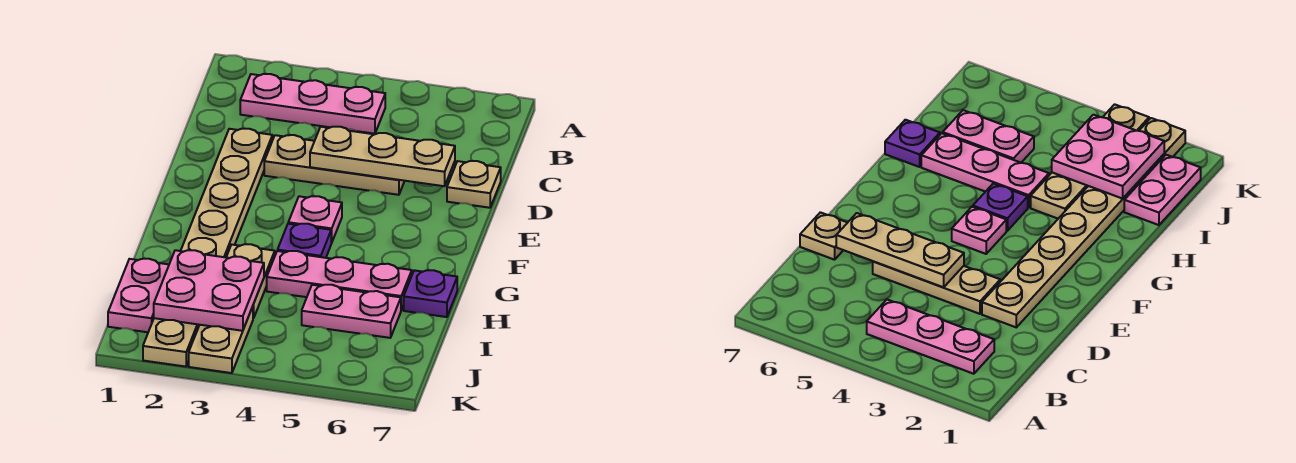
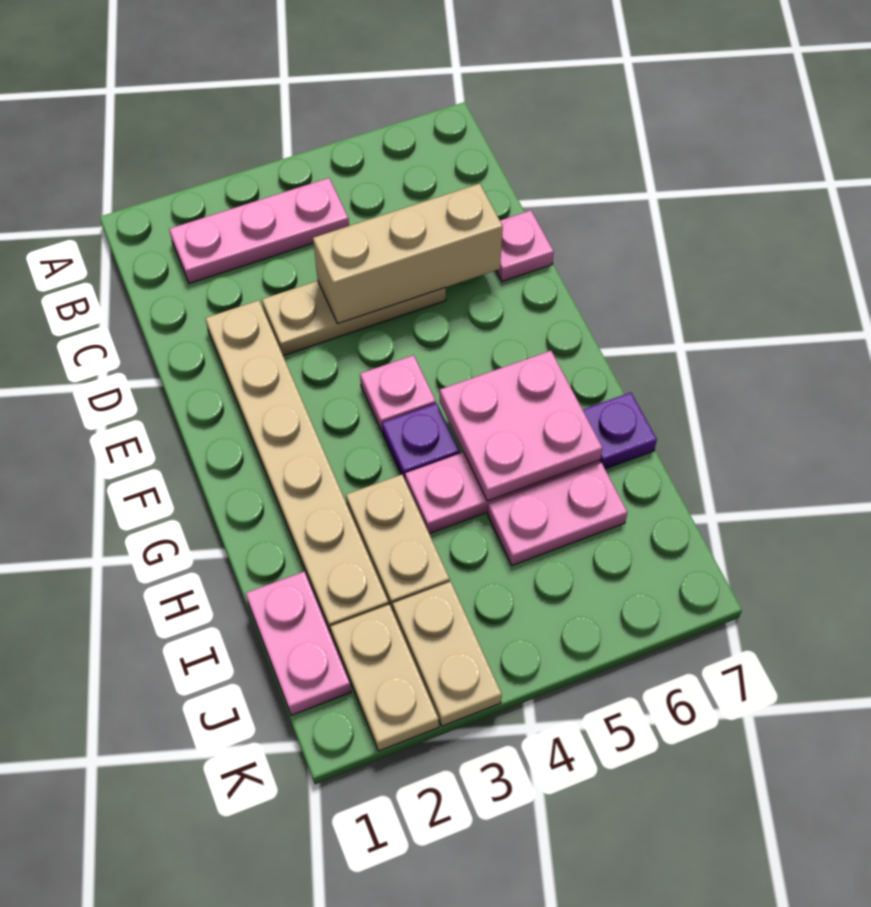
tan 1x3 plate [310,127,455,186] -> tan 1x3 brick [313,184,503,324]
tan 1x1 plate [447,161,501,208] -> pink 1x1 plate [496,210,554,282]
pink 2x2 plate [154,250,264,331] -> pink 2x2 plate moved to [440,351,602,501]

